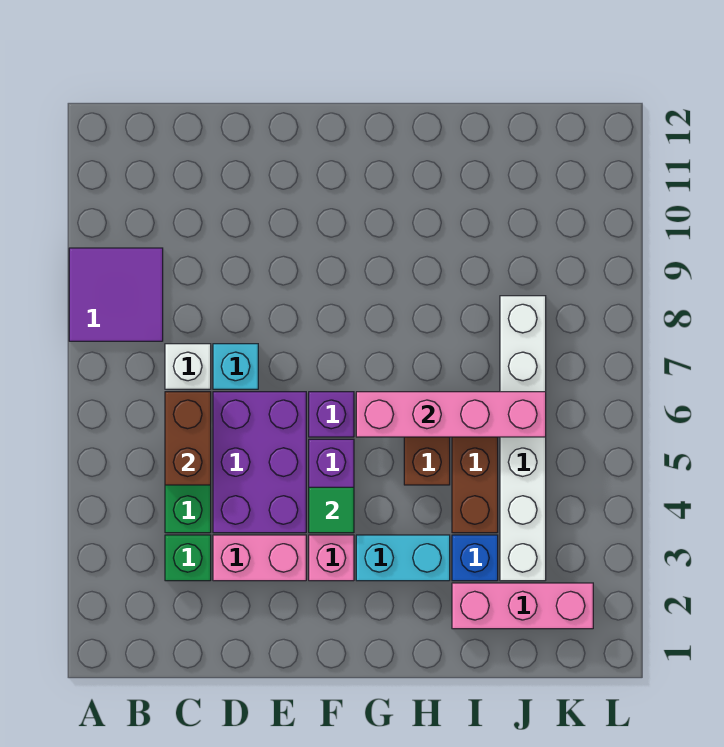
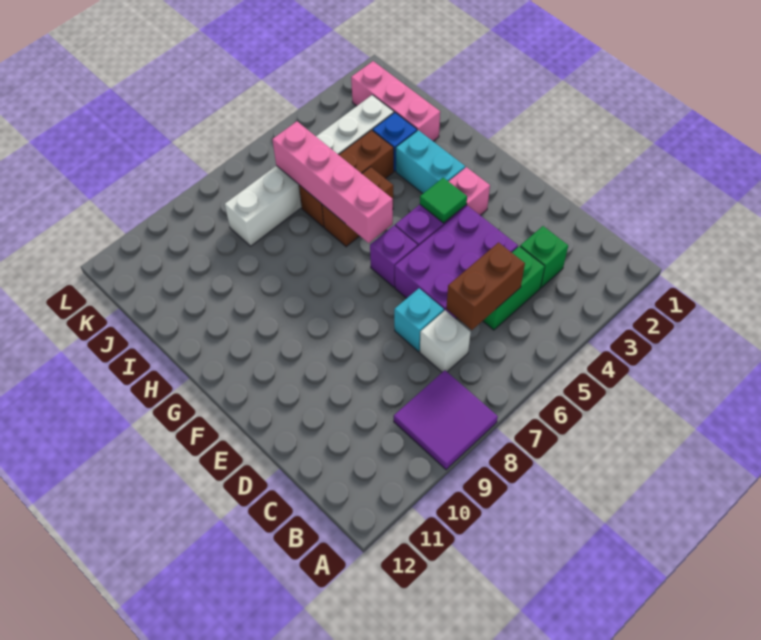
pink 1x2 brick [213,535,306,581] -> none

